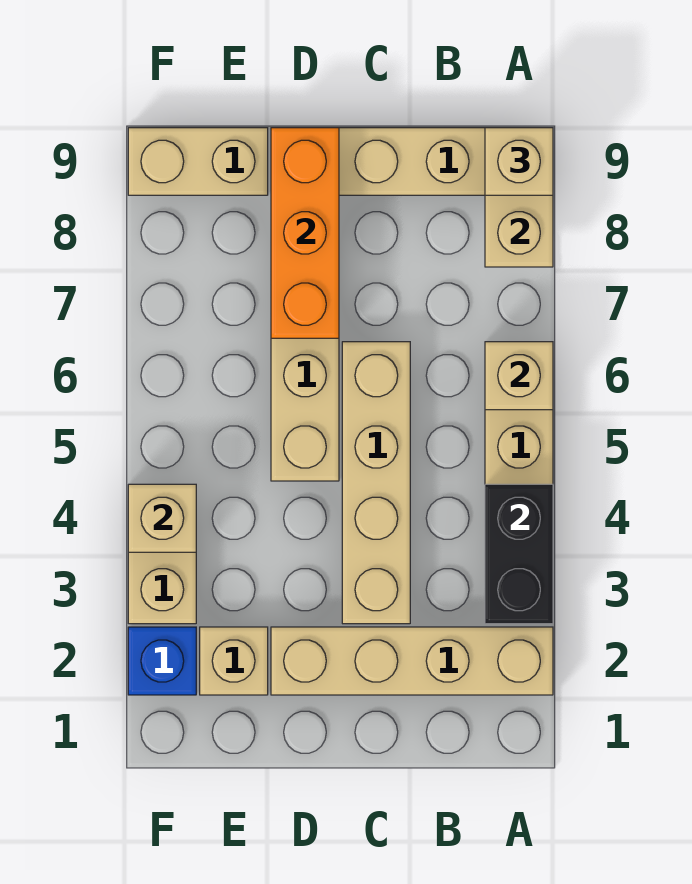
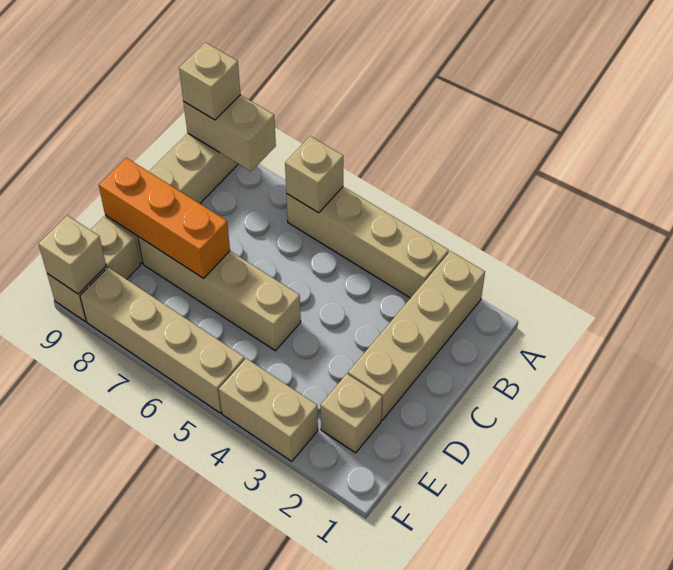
black 1x2 brick [485,484,553,624] -> none
tan 1x4 brick [342,342,410,624] -> tan 1x4 brick moved to [80,267,245,413]
blue 1x1 brick [128,627,196,695] -> none
tan 1x1 brick [128,484,196,552] -> tan 1x1 brick moved to [38,215,106,294]

